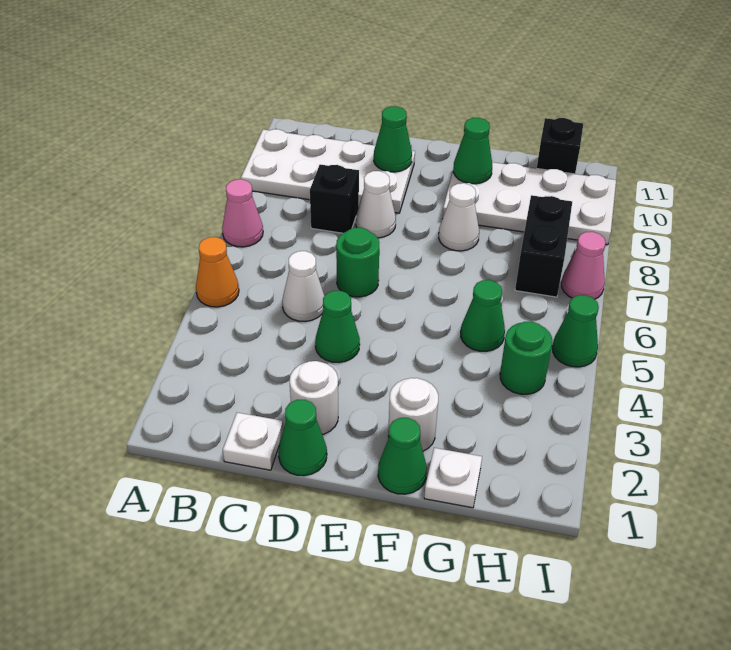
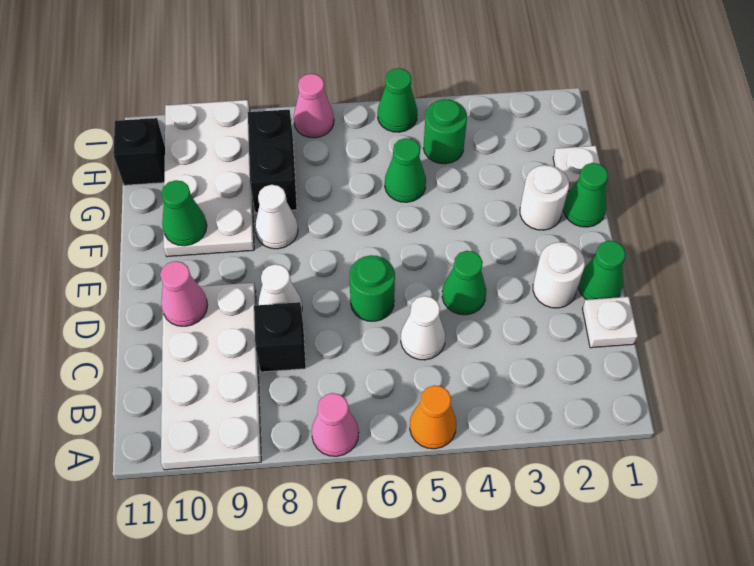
green 1x1 cone [374,106,412,172] -> pink 1x1 cone [160,261,208,326]
black 1x2 brick [515,195,572,297] -> black 1x2 brick turned to [248,110,297,213]

